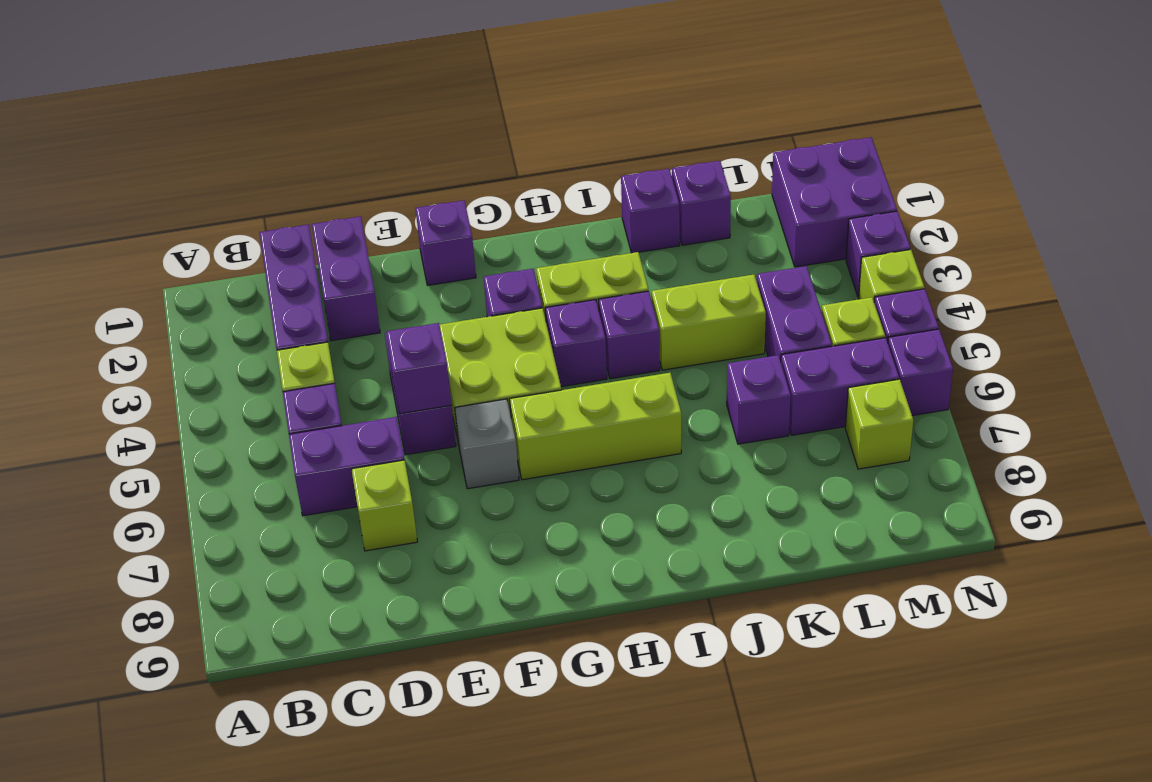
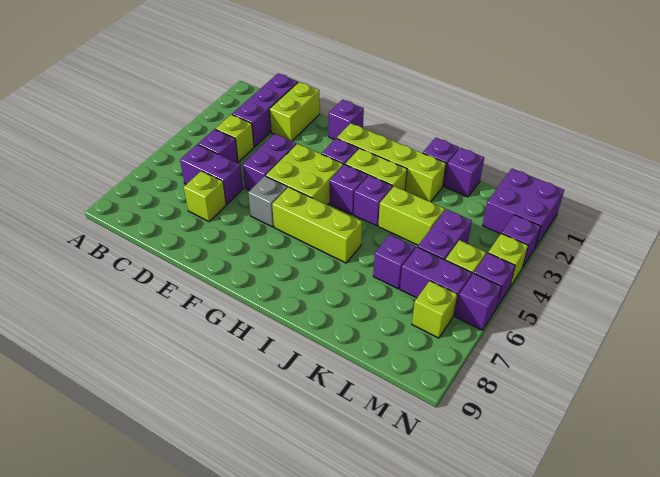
purple 1x2 brick [312,216,380,341] -> lime 1x2 brick [270,82,320,141]
purple 1x1 brick [386,323,452,414] -> none
none -> lime 1x4 brick [337,123,446,202]

